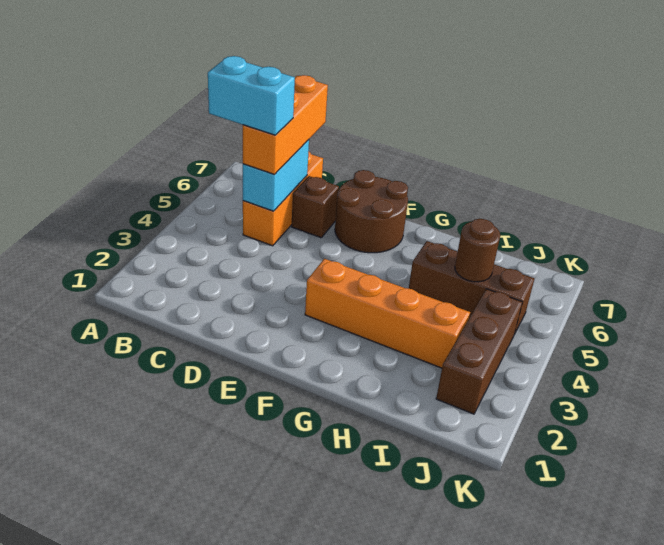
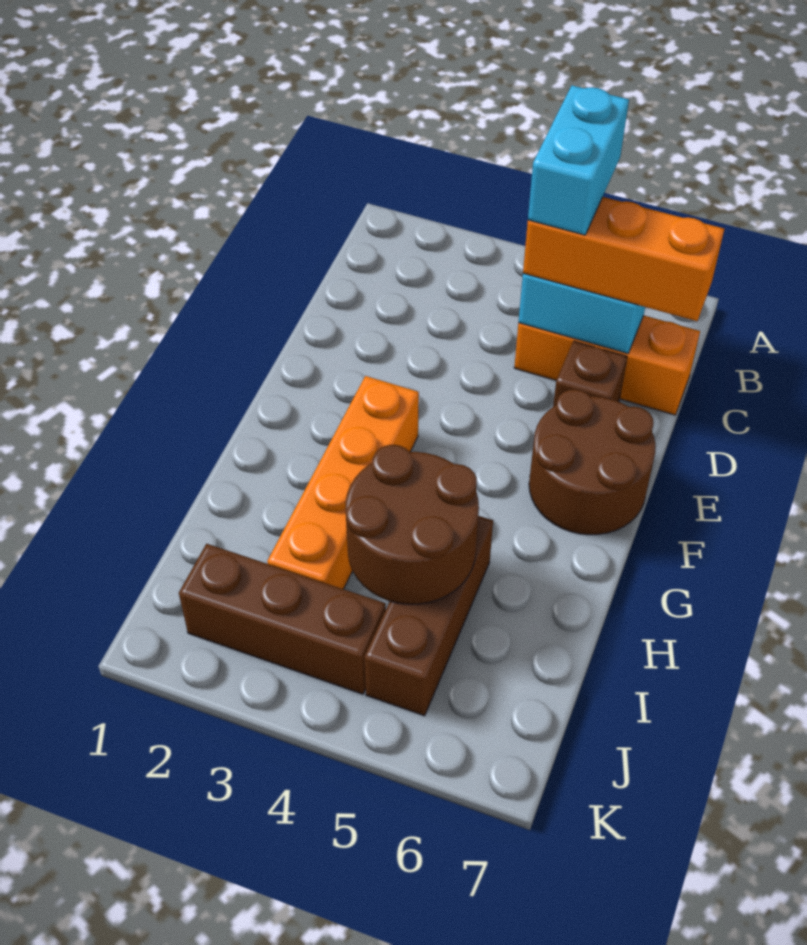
brown 1x1 round brick [455,219,500,282] -> brown 2x2 round brick [346,445,479,604]

